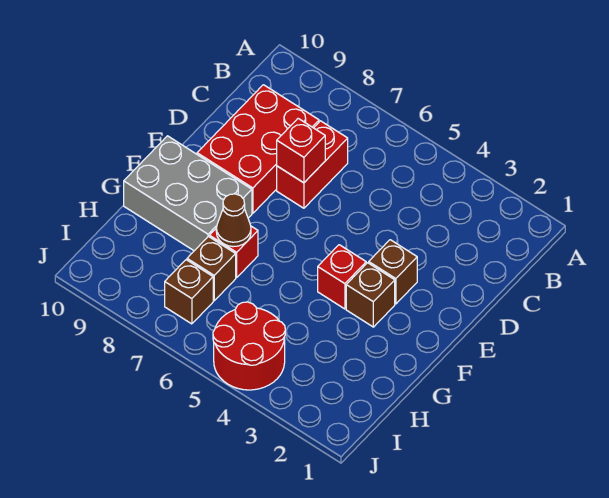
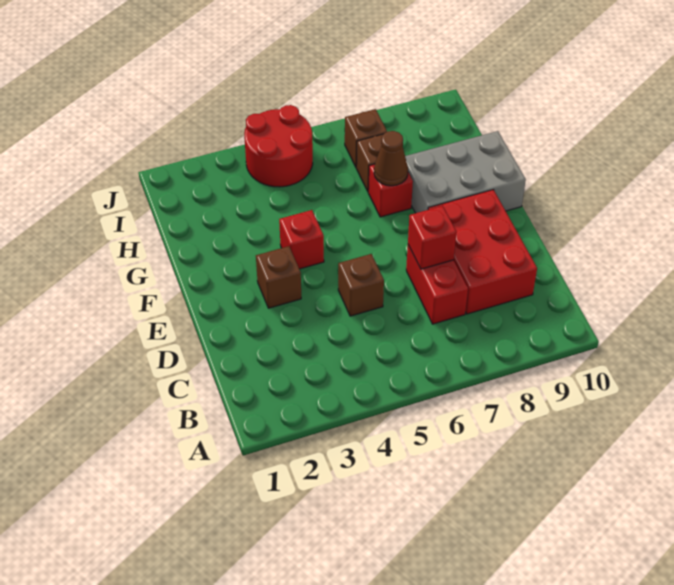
brown 1x1 brick [346,263,395,327] -> brown 1x1 brick moved to [338,254,384,316]

